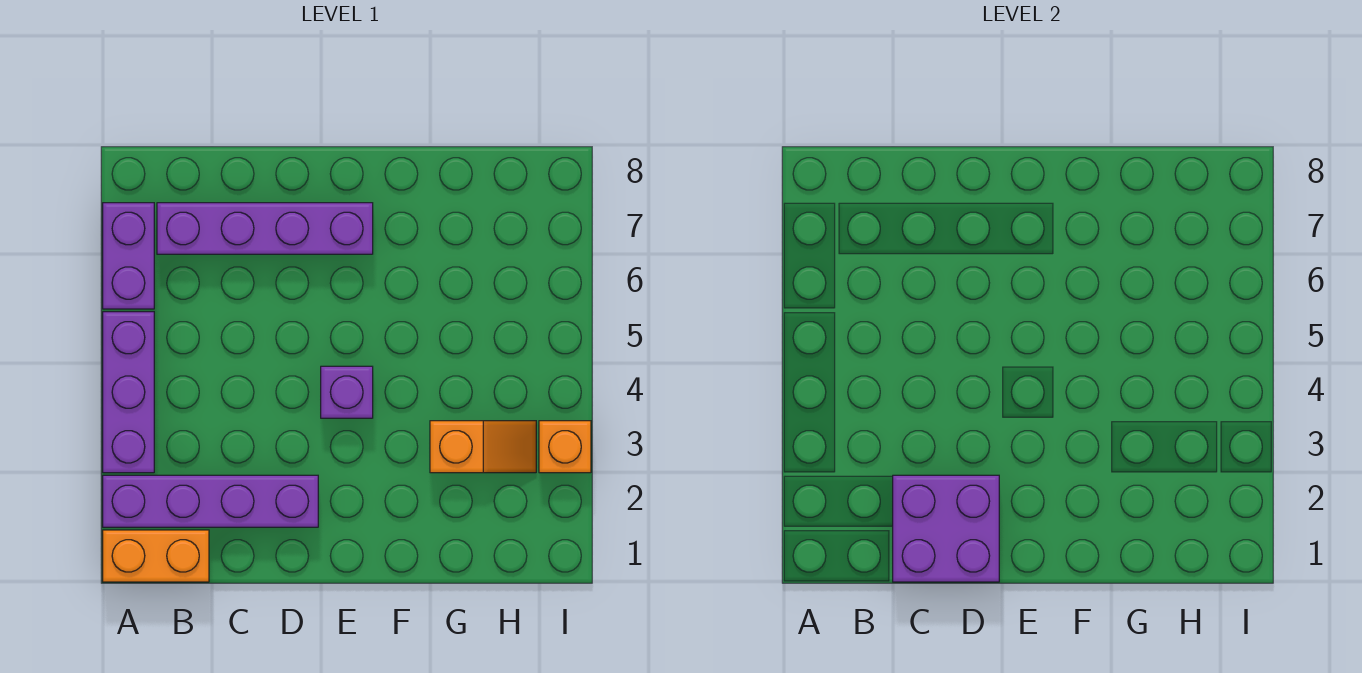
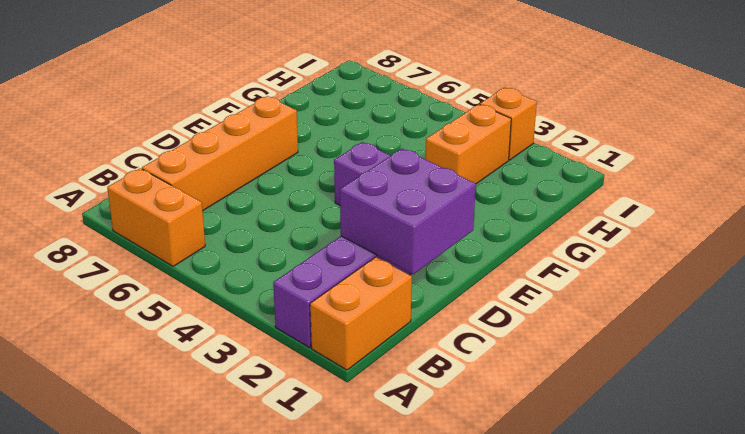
purple 1x3 brick [103,312,154,473] -> none
purple 1x2 brick [103,203,154,309] -> orange 1x2 brick [107,168,205,266]
purple 1x4 brick [157,203,373,254] -> orange 1x4 brick [142,96,298,211]
orange 1x2 slope [430,421,536,473] -> orange 1x2 brick [425,104,511,184]

